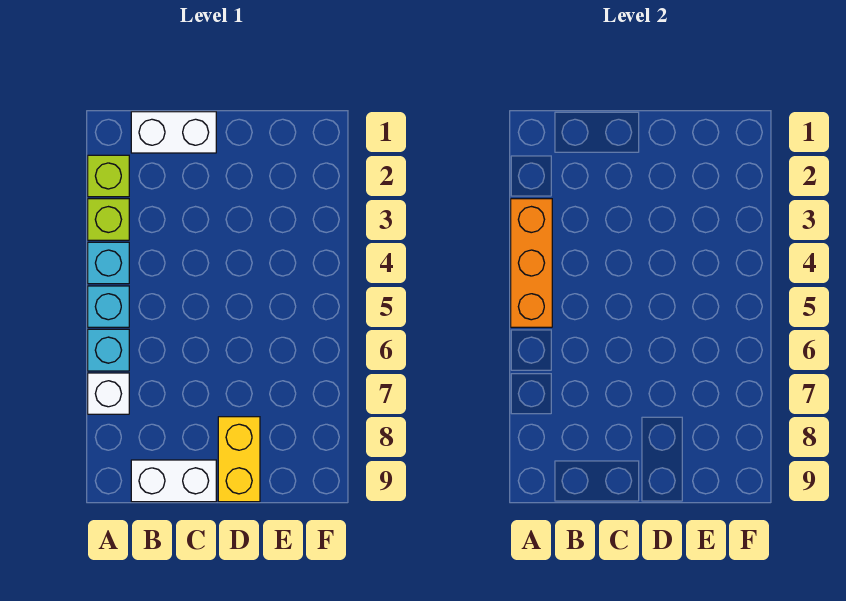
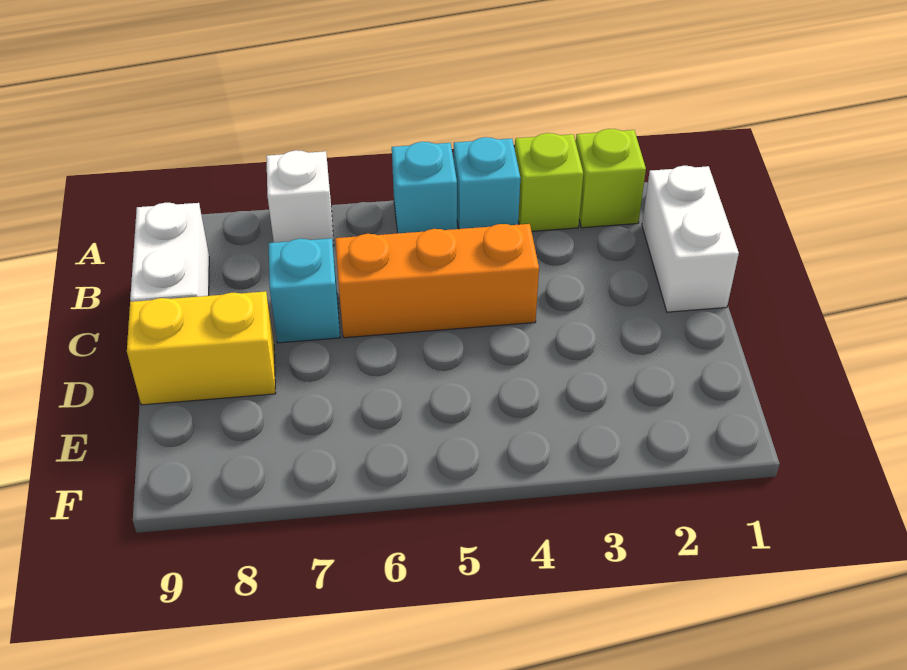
orange 1x3 brick [511,199,552,327] -> orange 1x3 brick moved to [335,224,539,338]
cyan 1x1 brick [88,329,129,371] -> cyan 1x1 brick moved to [269,238,340,343]

